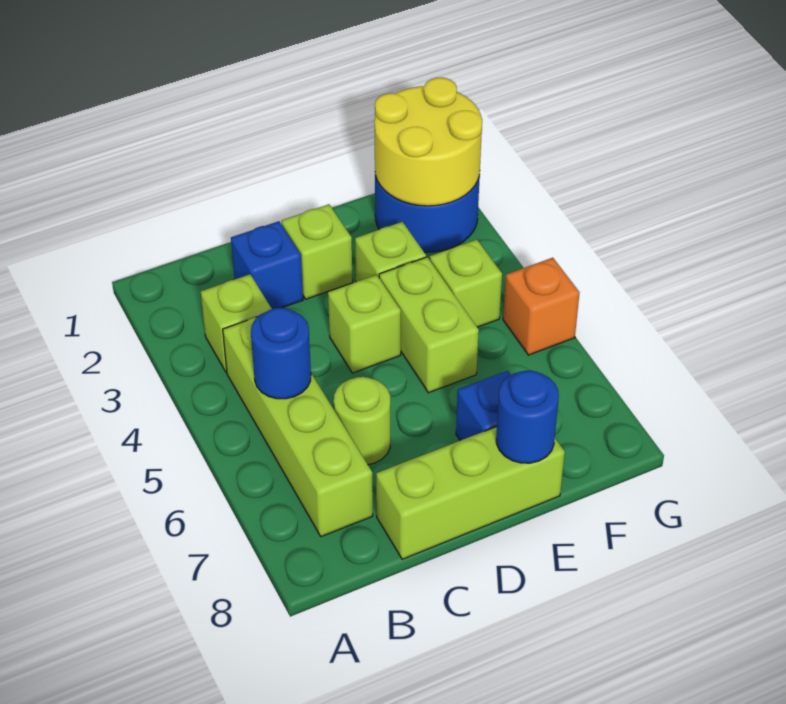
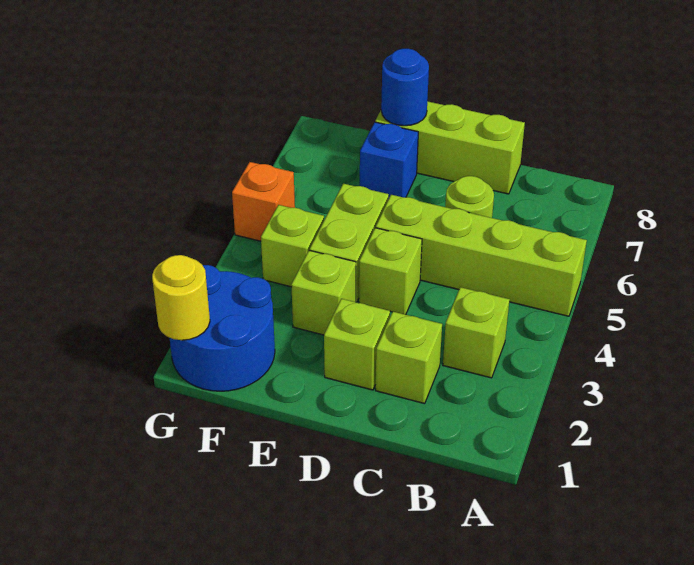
lime 1x4 brick [223,317,373,537] -> lime 1x4 brick turned to [376,195,587,316]
blue 1x1 round brick [251,308,311,399] -> none
blue 1x1 brick [231,221,303,309] -> lime 1x1 brick [376,312,442,404]
yellow 2x2 round brick [374,77,482,206] -> yellow 1x1 round brick [152,255,210,340]

